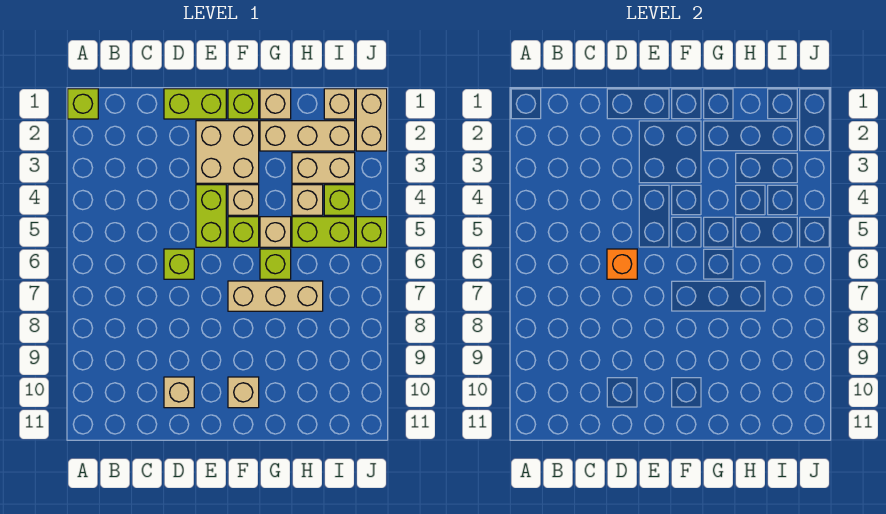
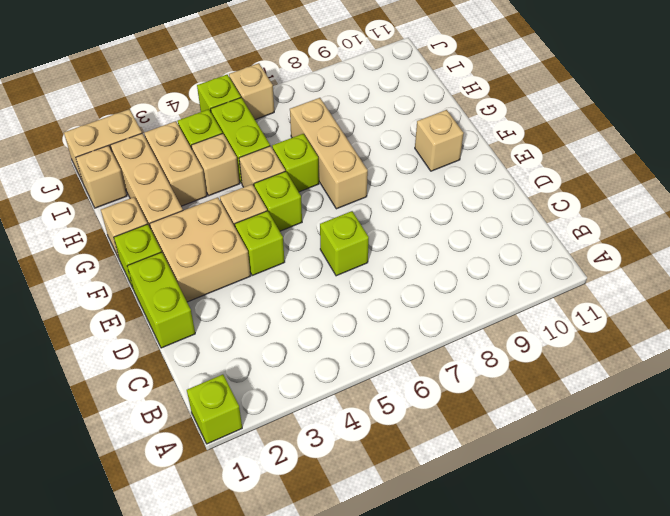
orange 1x1 brick [607,249,637,279] -> none
tan 1x1 brick [164,377,194,408] -> tan 1x1 brick moved to [229,63,274,120]
lime 1x2 brick [196,185,226,247] -> lime 1x1 brick [235,211,285,275]

